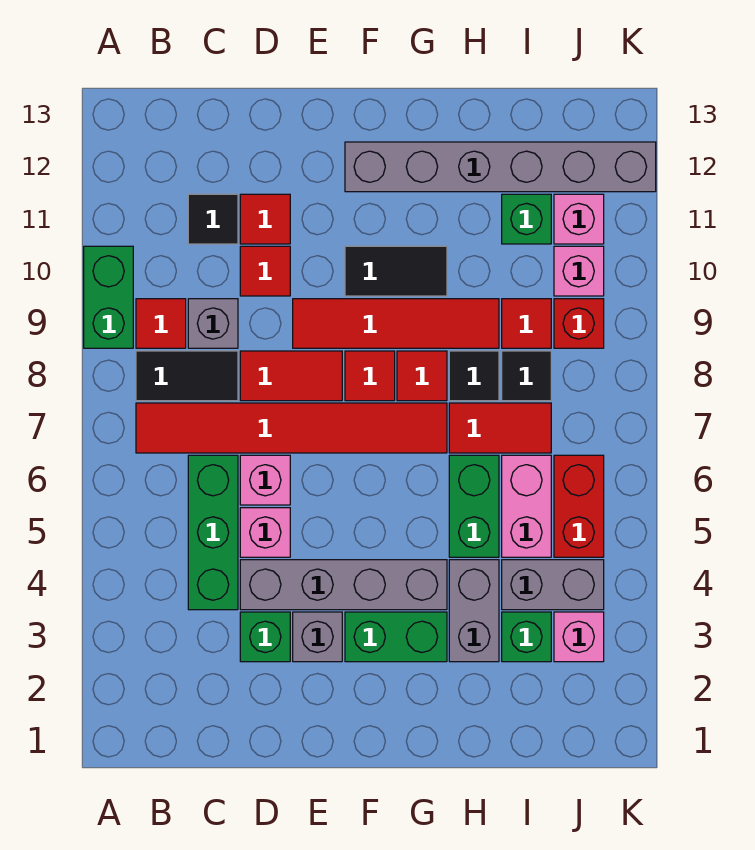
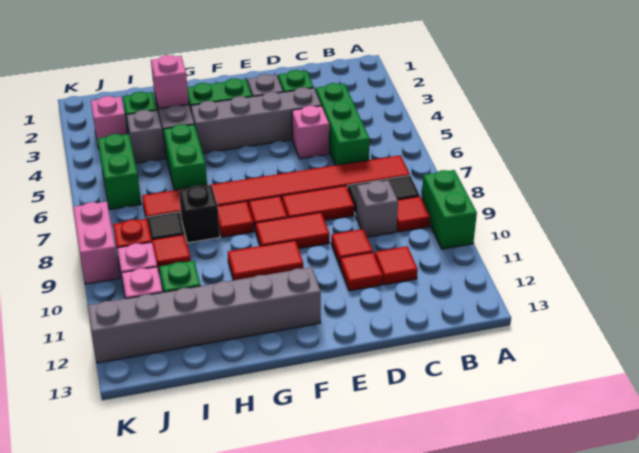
black 1x1 tile [188,194,238,244] -> red 1x1 tile [375,246,418,285]
pink 1x1 brick [240,455,290,505] -> pink 1x1 brick moved to [151,55,189,109]
red 1x4 tile [293,299,499,348] -> red 1x2 tile [255,212,329,249]
black 1x2 tile [345,246,447,296] -> red 1x2 tile [228,240,303,280]
black 1x1 tile [449,351,499,401] -> black 1x1 brick [179,186,220,243]
grey 1x2 brick [502,560,604,610] -> grey 1x1 brick [127,110,165,163]
pink 1x2 brick [502,455,551,557] -> pink 1x2 brick moved to [73,202,120,284]
red 1x2 brick [554,455,604,557] -> green 1x2 brick [98,134,141,209]

